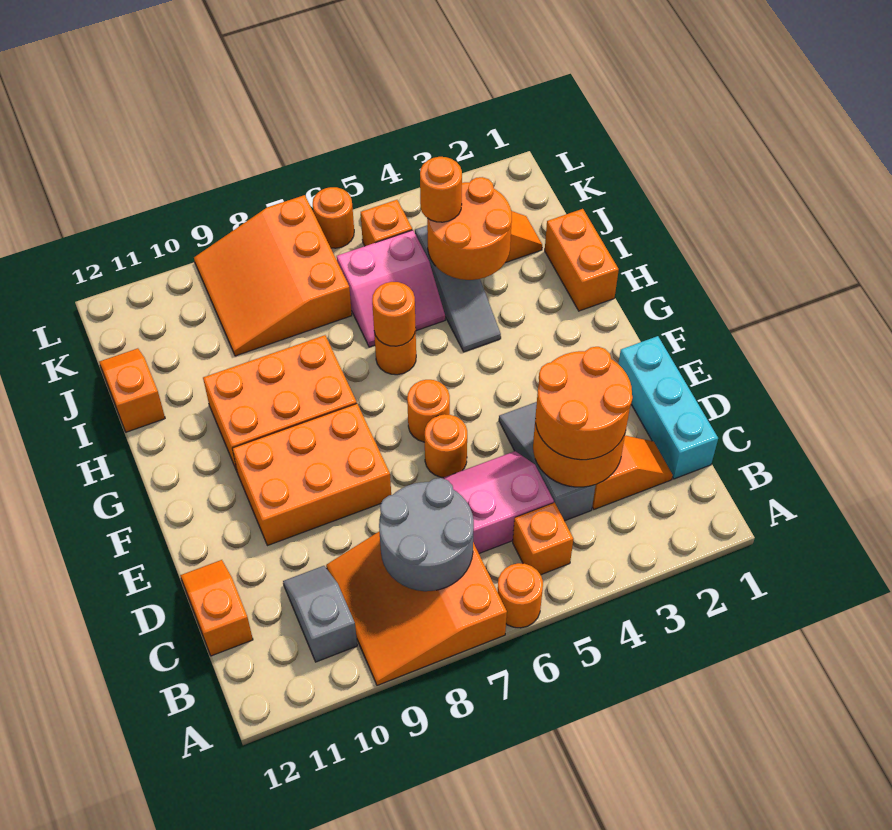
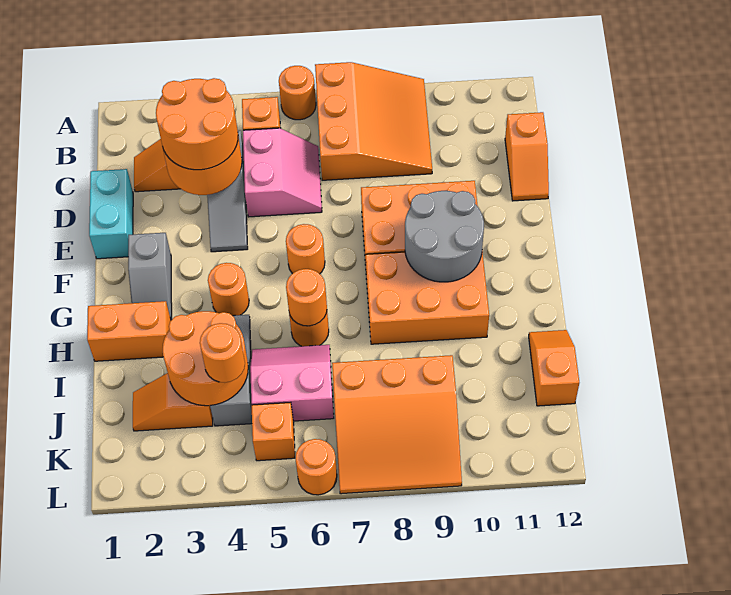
grey 2x2 round brick [379,478,474,591] -> grey 2x2 round brick moved to [405,191,484,282]
grey 1x2 slope [283,566,357,662] -> grey 1x2 slope moved to [128,233,172,320]
cyan 1x3 brick [618,336,718,479] -> cyan 1x2 brick [89,169,133,259]
pink 2x2 slope [442,451,554,553] -> pink 2x2 slope turned to [243,128,322,217]
orange 1x1 round brick [425,414,467,478] -> orange 1x1 round brick moved to [208,263,249,316]
orange 1x2 brick [545,209,619,311] -> orange 1x2 brick turned to [87,301,171,361]
orange 1x2 slope [99,348,165,432] -> orange 1x2 slope turned to [529,330,579,406]
orange 3x3 slope [194,195,352,356] -> orange 3x3 slope turned to [332,355,462,494]

